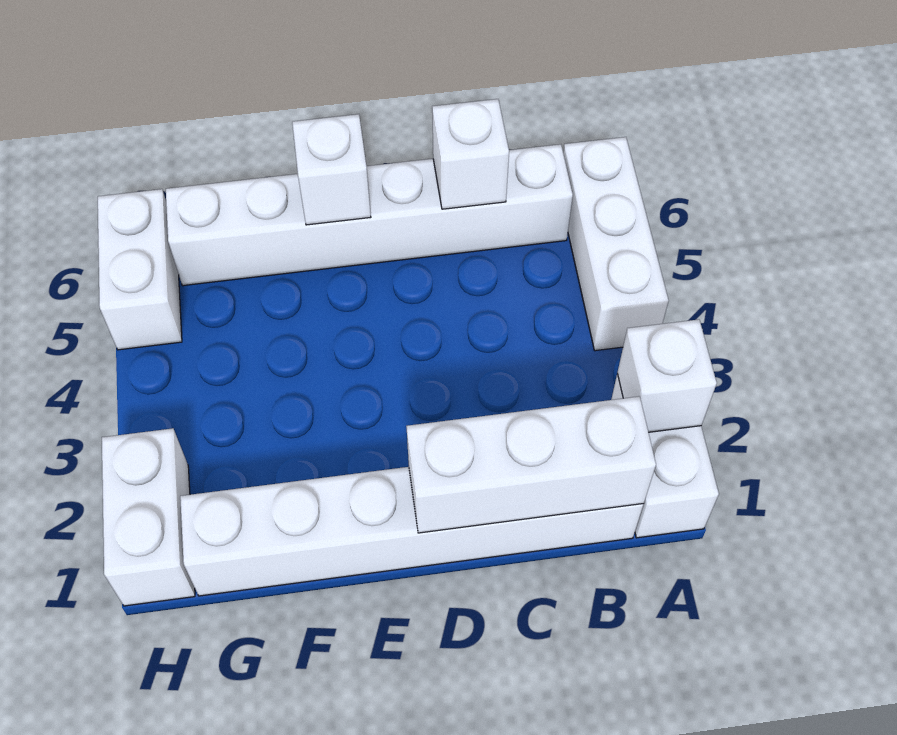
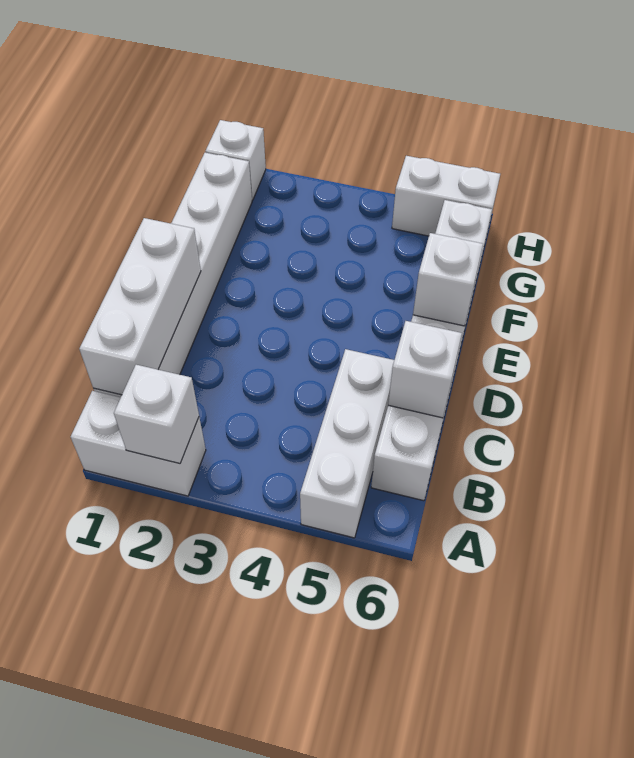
white 1x3 brick [563,137,669,351] -> white 1x3 brick turned to [300,349,394,538]
white 1x2 brick [102,428,195,606] -> white 1x1 brick [205,120,266,200]

